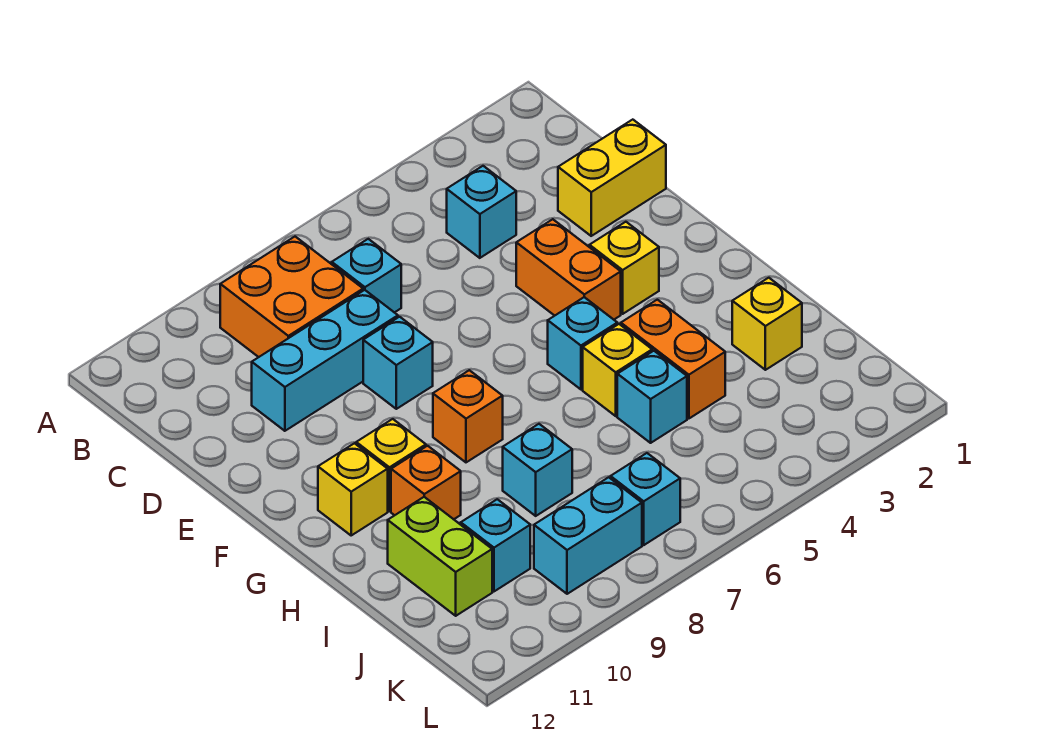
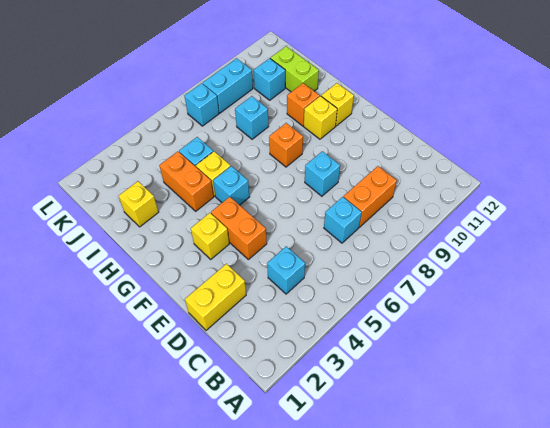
orange 2x2 brick [220,237,363,357] -> orange 1x2 brick [344,166,397,227]
cyan 1x3 brick [252,290,398,431] -> none

